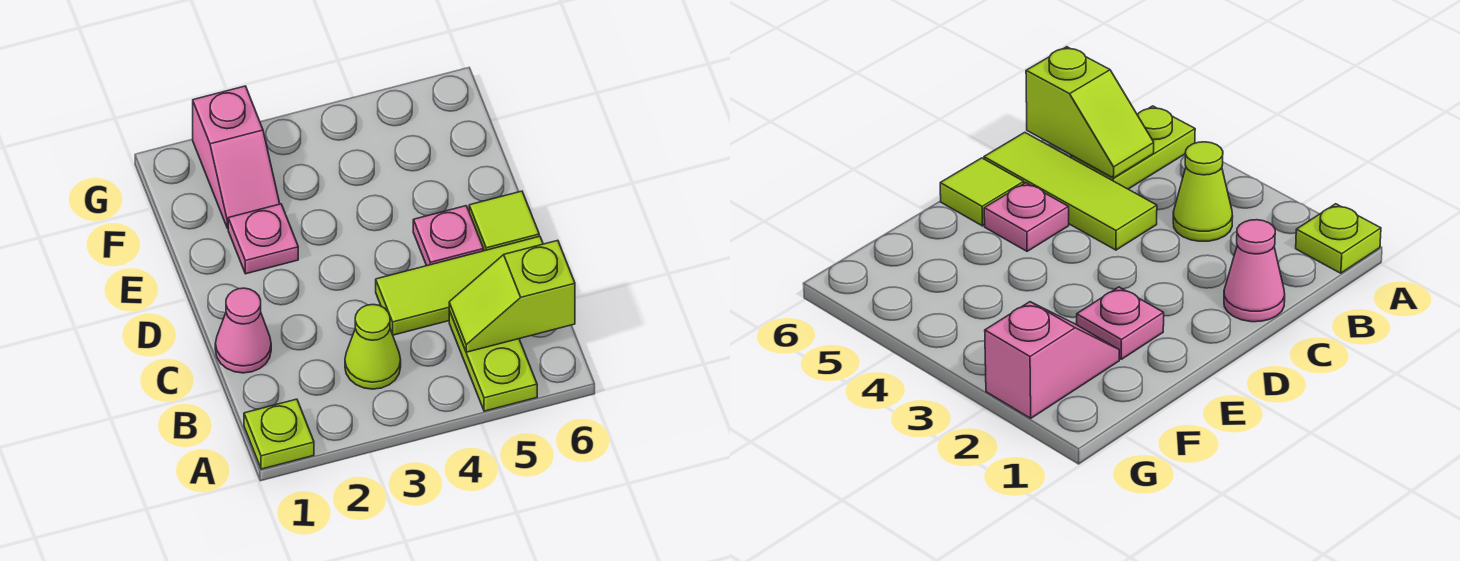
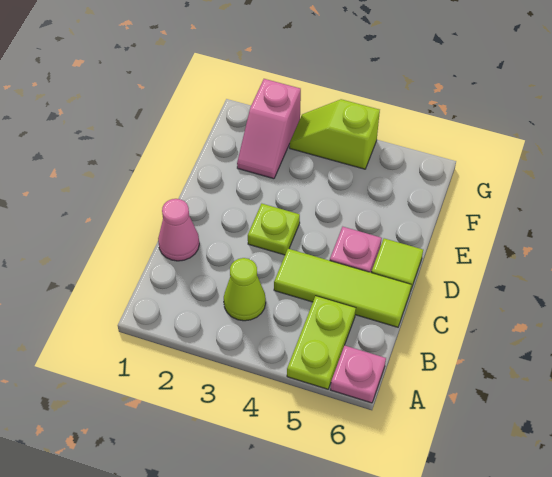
lime 1x1 plate [244,399,314,469] -> lime 1x1 plate moved to [248,204,300,255]
lime 1x2 slope [449,240,575,352] -> lime 1x2 slope moved to [290,99,380,169]
pink 1x1 plate [228,204,298,274] -> pink 1x1 plate moved to [330,345,386,403]

